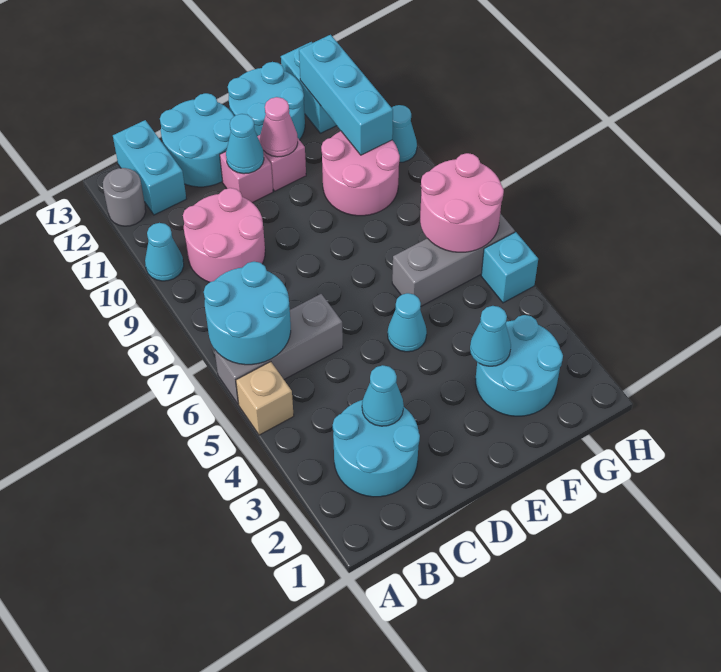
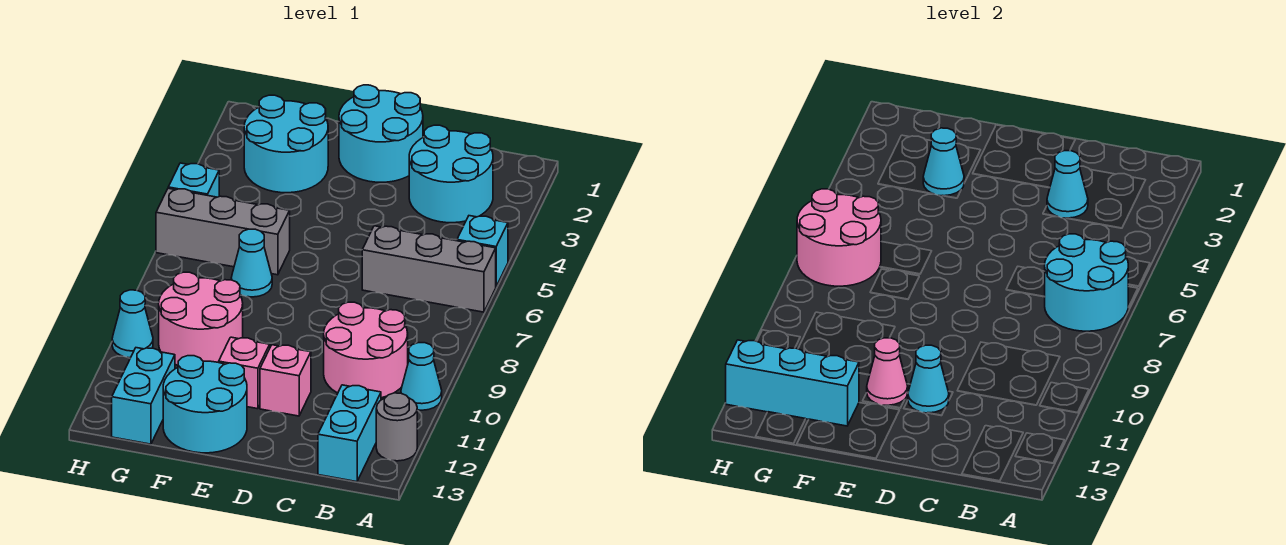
tan 1x1 brick [236,362,294,435] -> cyan 1x1 brick [457,216,508,286]
cyan 2x2 round brick [160,93,234,187] -> cyan 2x2 round brick moved to [339,85,423,182]
cyan 1x1 cone [388,293,427,352] -> cyan 1x1 cone moved to [231,229,272,297]
cyan 1x3 brick [299,35,393,155] -> cyan 1x3 brick turned to [726,340,859,426]

